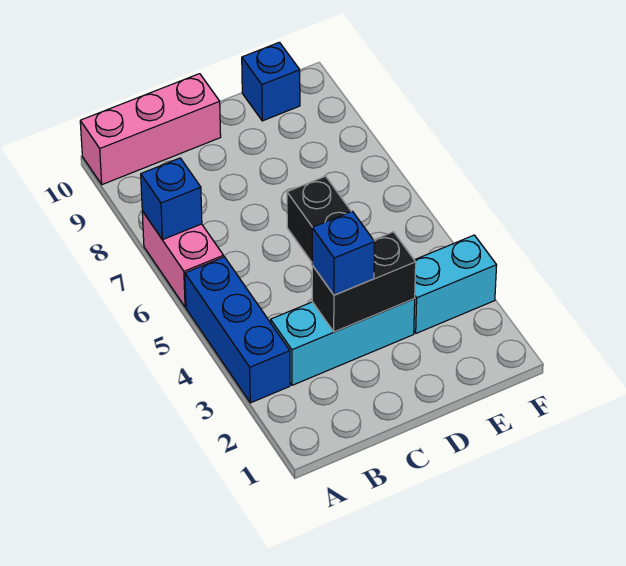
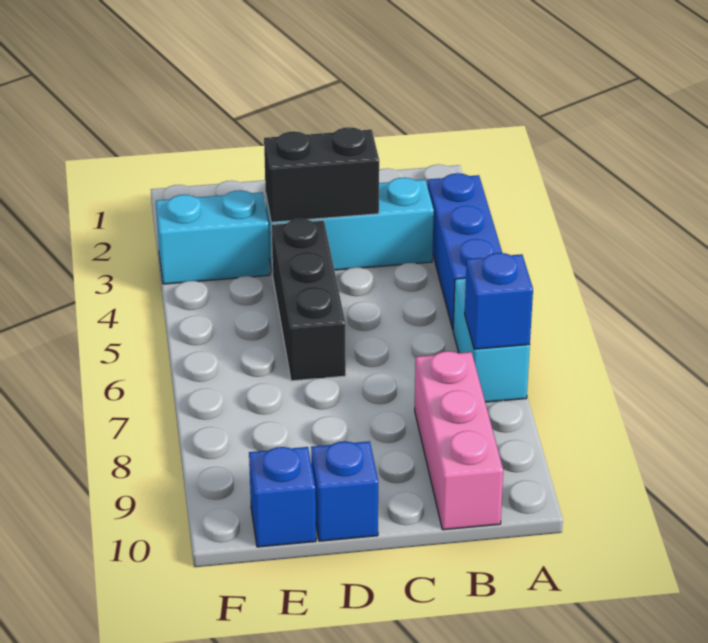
pink 1x2 brick [142,211,224,307] -> cyan 1x2 brick [453,278,530,402]
pink 1x3 brick [80,74,221,185] -> pink 1x3 brick turned to [415,351,503,530]
blue 1x1 brick [312,211,375,295] -> blue 1x1 brick moved to [311,441,378,541]

